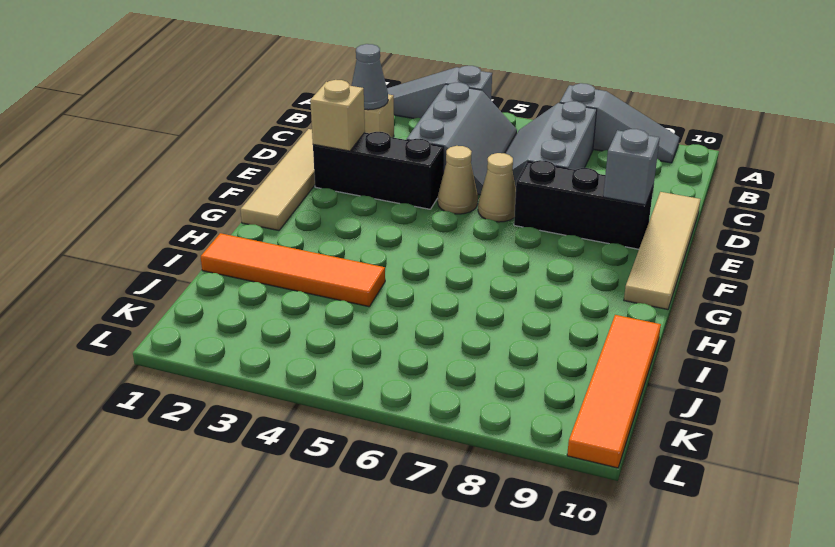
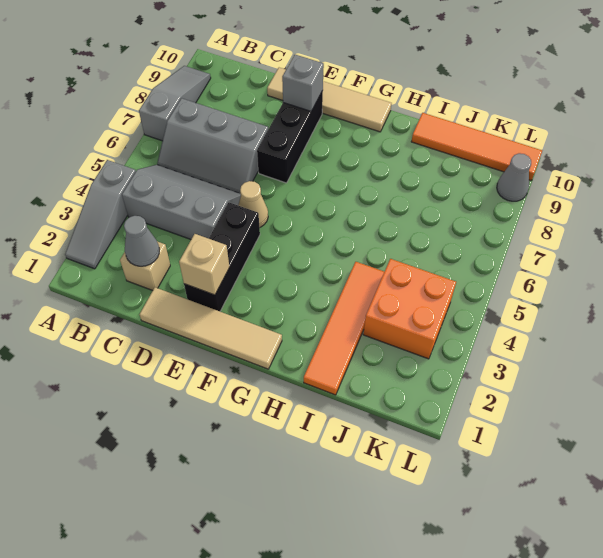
tan 1x1 cone [478,153,516,222] -> none
none -> orange 2x2 brick [363,259,456,359]
none -> grey 1x1 cone [497,153,531,201]

